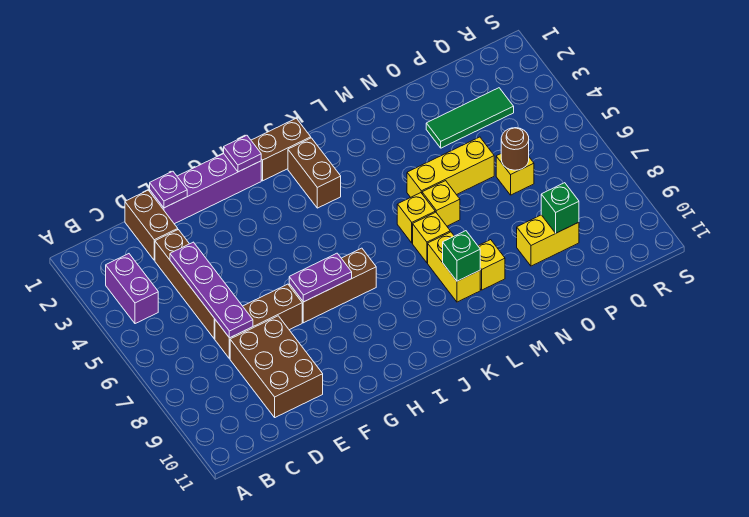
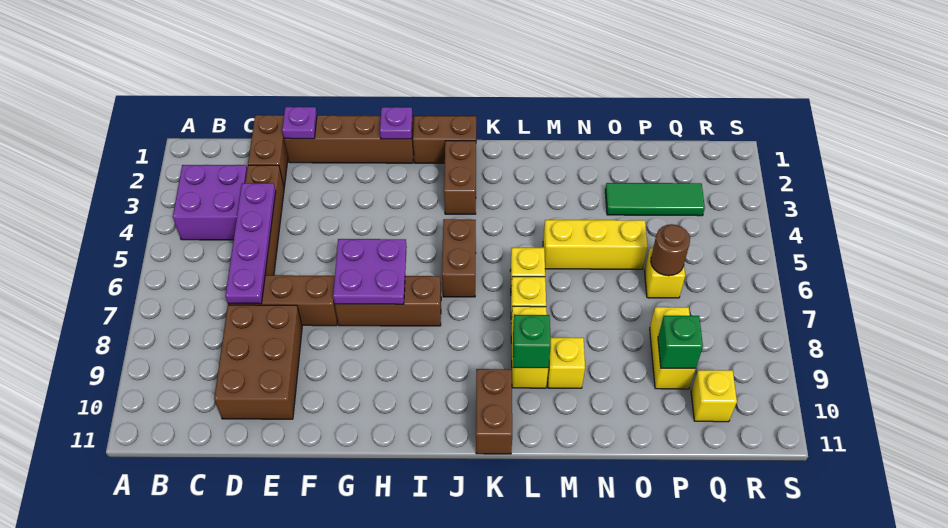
purple 1x2 brick [106,254,158,324] -> purple 2x2 brick [173,165,247,240]
purple 1x4 brick [150,154,261,224] -> brown 1x4 brick [284,115,414,163]
purple 1x2 plate [289,253,352,302] -> purple 2x2 plate [333,239,407,304]
none -> brown 1x2 brick [442,219,476,297]
none -> brown 1x2 brick [476,369,512,454]
yellow 1x1 brick [422,181,460,226] -> yellow 1x1 brick moved to [691,370,737,422]
yellow 1x2 brick [517,215,579,266] -> yellow 1x2 brick turned to [650,307,695,389]

